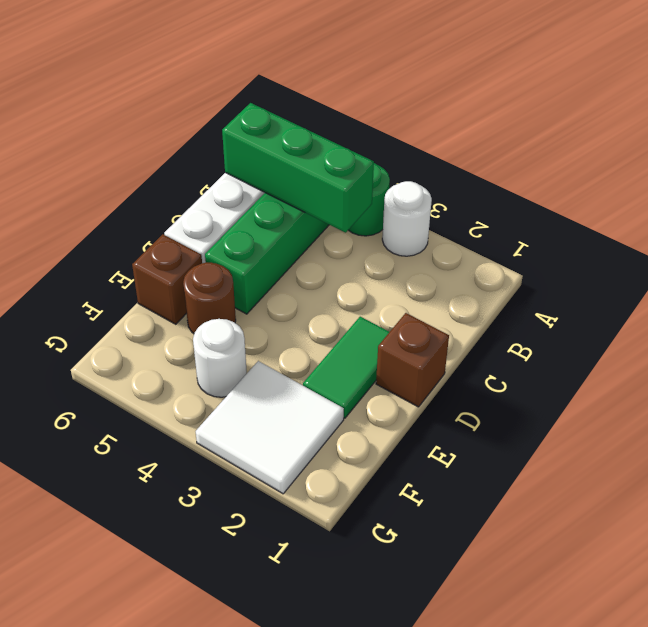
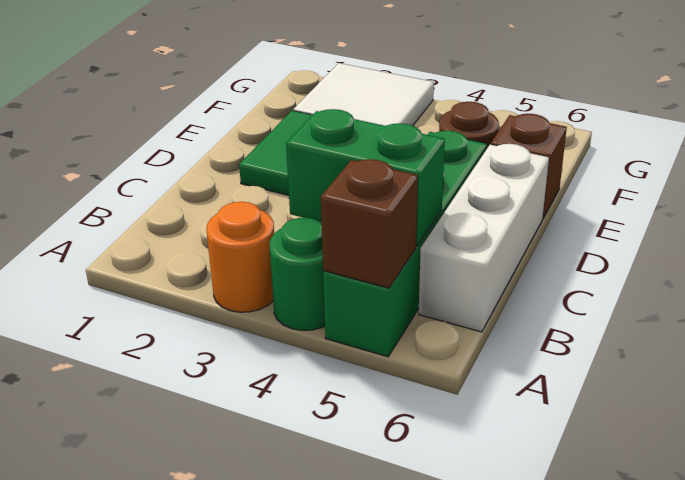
white 1x1 round brick [382,181,432,256] -> orange 1x1 round brick [207,202,274,312]
green 1x3 brick [222,103,374,233] -> green 1x2 brick [286,109,445,246]
brown 1x1 brick [376,313,449,407] -> brown 1x1 brick moved to [321,159,418,288]
white 1x1 round brick [193,319,247,397] -> none

